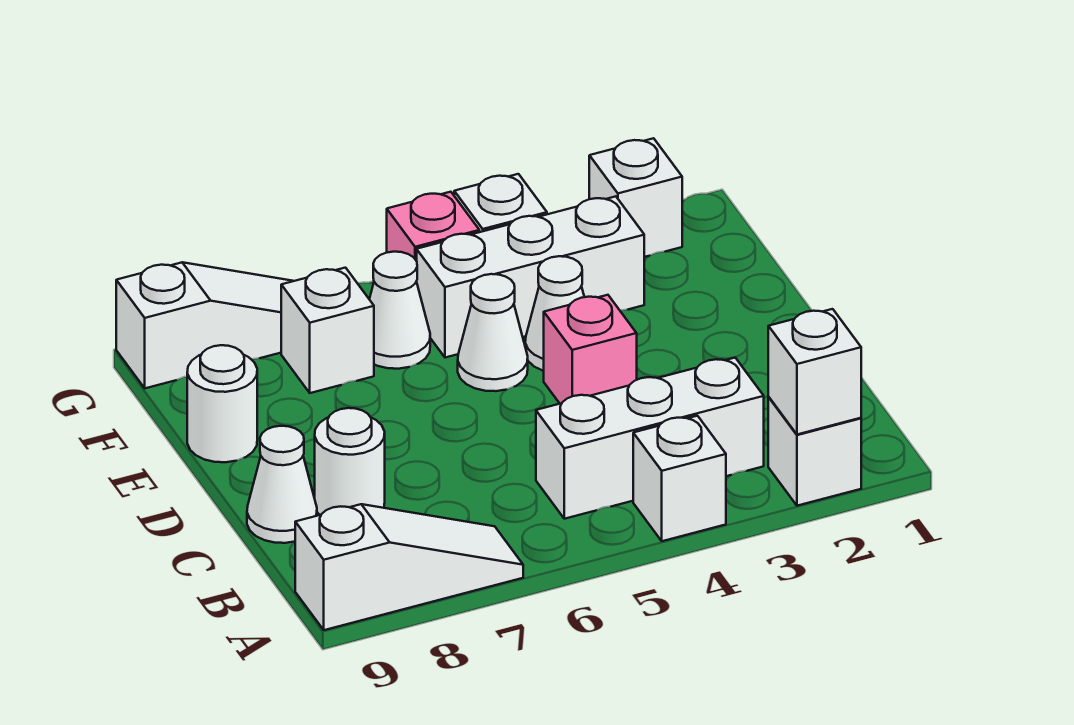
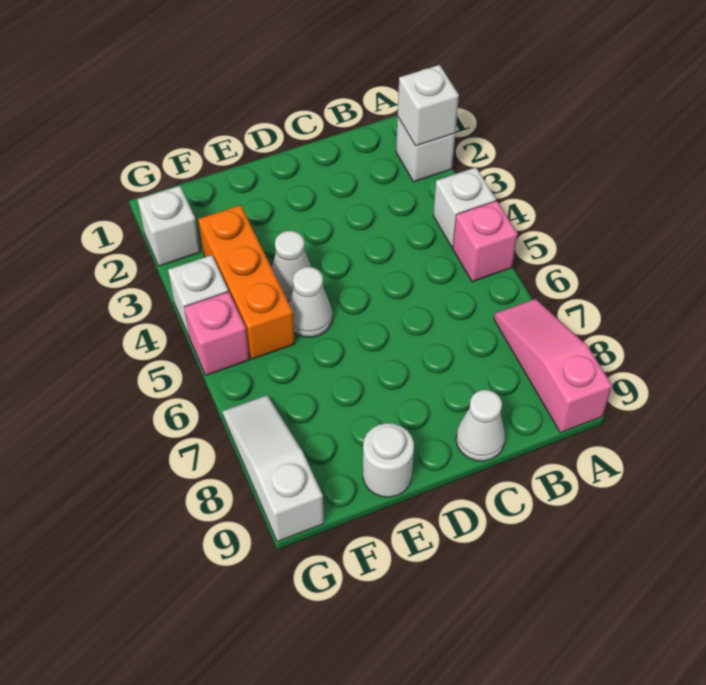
white 1x3 slope [295,504,523,630] -> pink 1x3 slope [494,299,612,433]
white 1x3 brick [536,358,764,519] -> none
white 1x1 round brick [315,408,385,515] -> none
pink 1x1 brick [544,295,637,404] -> pink 1x1 brick moved to [453,201,518,282]
white 1x3 brick [417,196,644,358] -> orange 1x3 brick [198,205,295,359]
white 1x1 cone [369,252,430,369] -> none
white 1x1 brick [281,268,374,393] -> none

